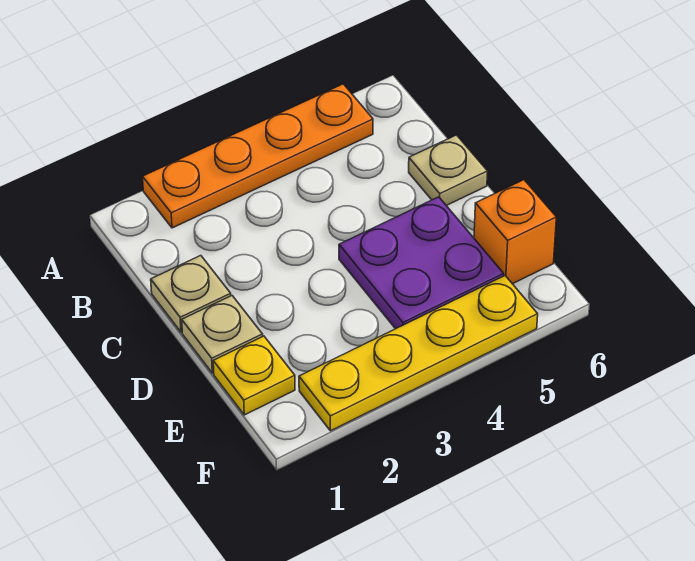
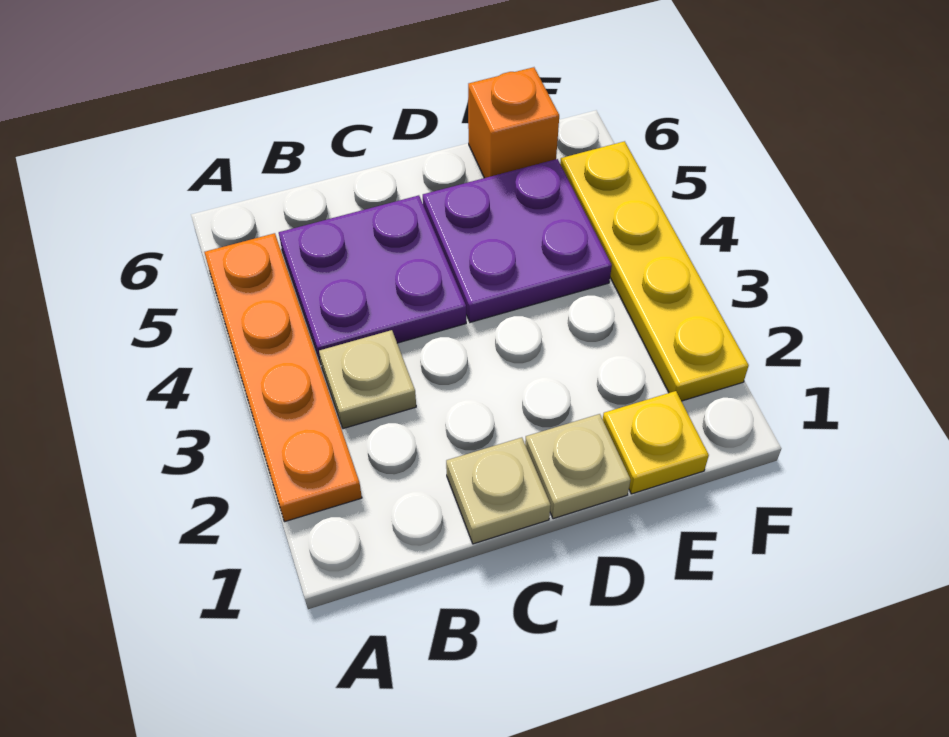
none -> purple 2x2 plate [279,195,466,363]
tan 1x1 plate [409,135,488,206] -> tan 1x1 plate moved to [319,330,416,429]

